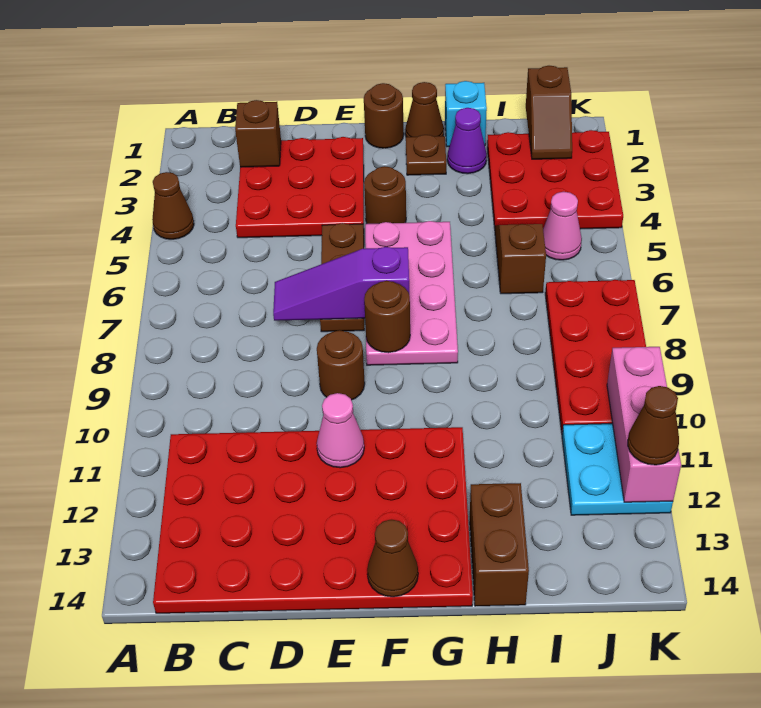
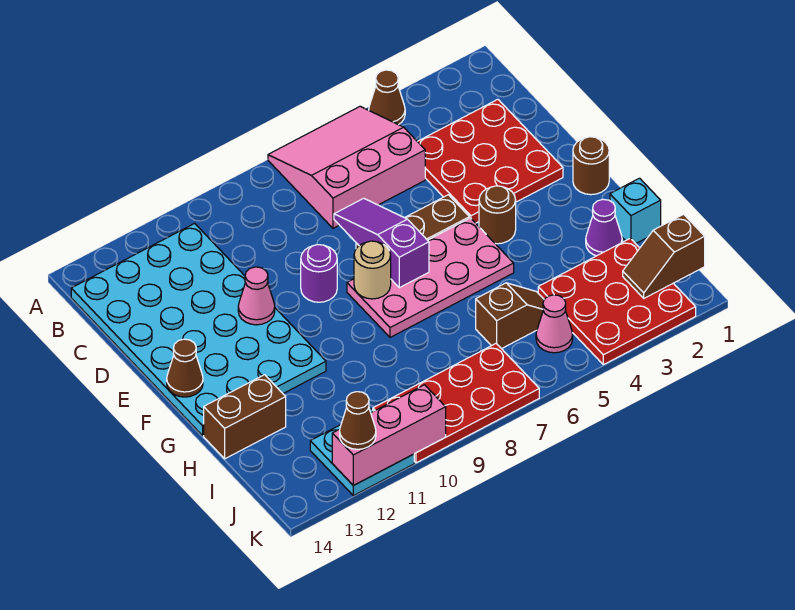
none -> pink 3x3 slope [268,106,425,228]
red 4x6 plate [153,427,473,613] -> cyan 4x6 plate [71,223,326,435]
brown 1x1 brick [235,100,281,167] -> none
brown 1x1 round brick [317,330,365,400] -> purple 1x1 round brick [301,245,337,302]
brown 1x1 round brick [364,281,410,353] -> tan 1x1 round brick [354,241,391,299]
brown 1x1 cone [405,82,444,137] -> none
brown 1x1 plate [406,135,446,175] -> none

